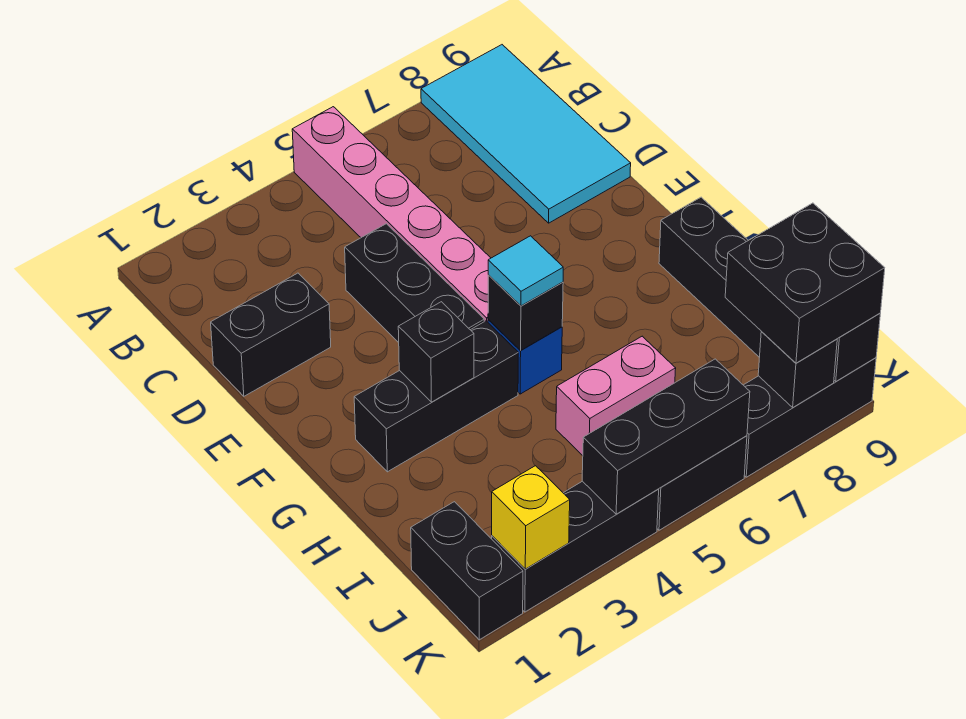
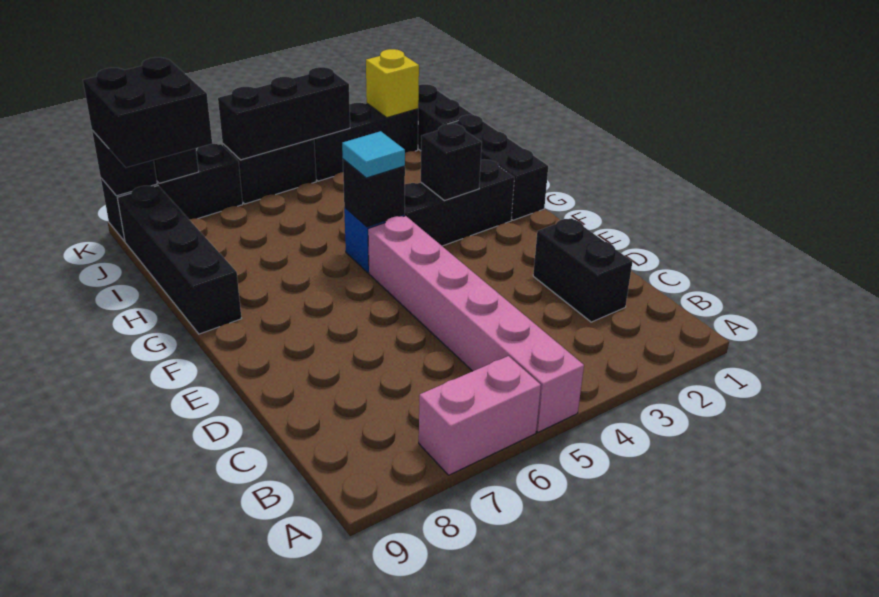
cyan 2x4 tile [421,45,631,223] -> none
black 1x2 brick [211,273,331,396] -> black 1x2 brick turned to [533,218,632,322]
black 1x3 brick [345,224,484,343] -> black 1x3 brick moved to [449,115,548,220]
pink 1x2 brick [556,336,676,456] -> pink 1x2 brick moved to [419,356,541,475]

